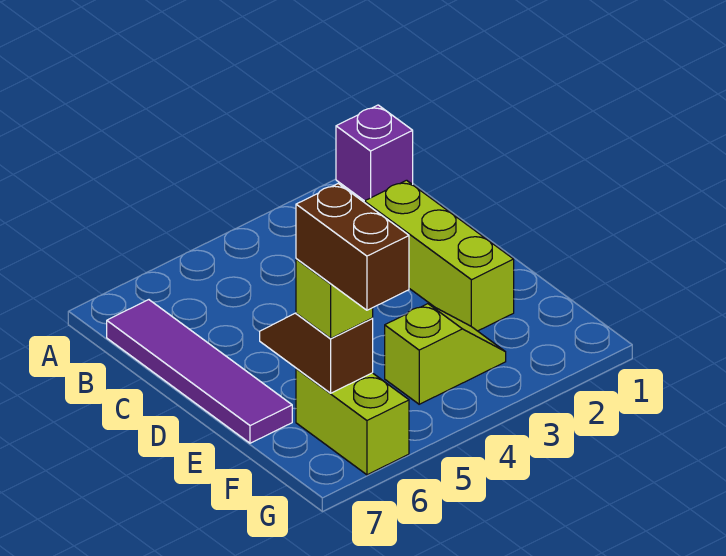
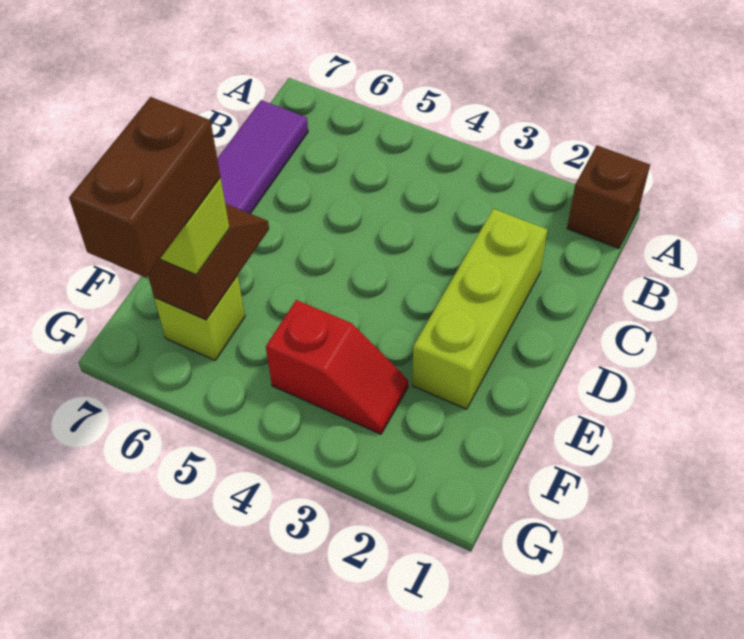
purple 1x1 brick [336,105,413,201] -> brown 1x1 brick [567,146,650,248]
lime 1x2 slope [385,304,506,404] -> red 1x2 slope [266,300,408,434]
lime 1x2 brick [296,368,409,475] -> lime 1x1 brick [154,275,245,360]

